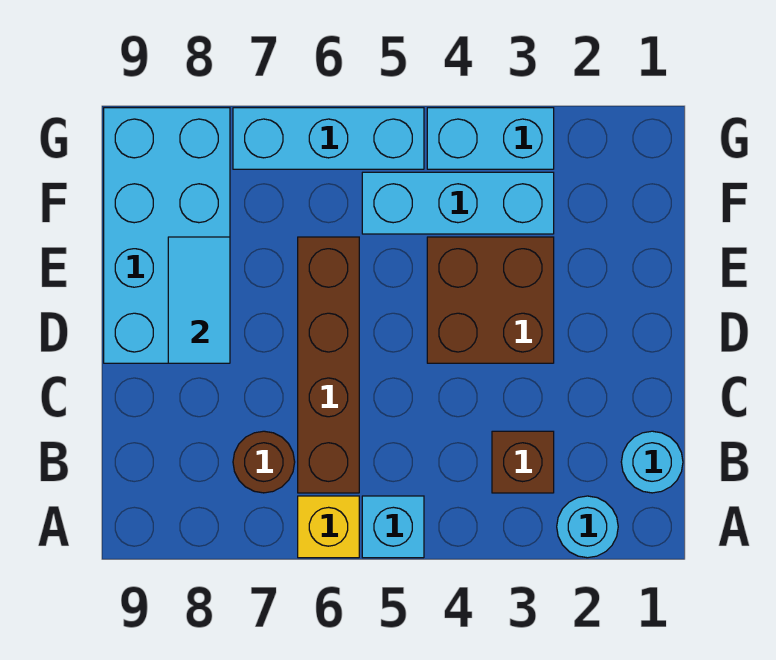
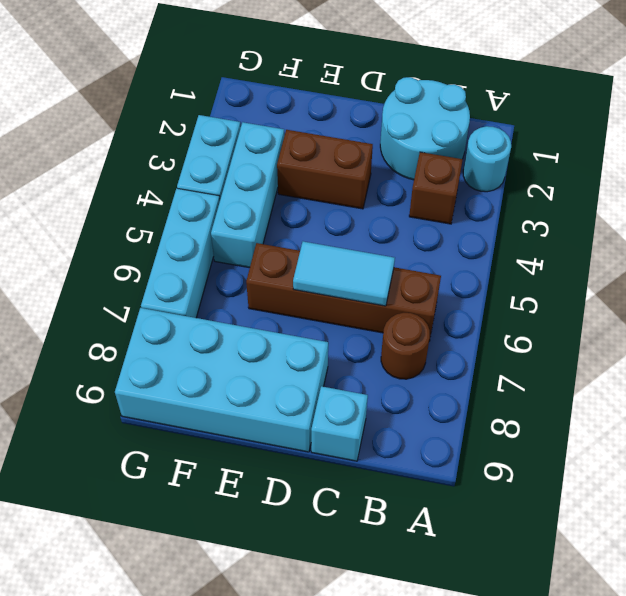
cyan 1x1 brick [362,496,424,558] -> cyan 1x1 brick moved to [311,386,368,461]
yellow 1x1 brick [298,496,359,558] -> none
cyan 1x1 round brick [621,431,683,493] -> cyan 2x2 round brick [380,77,470,180]
brown 2x2 brick [427,237,554,363] -> brown 1x2 brick [277,130,373,209]
cyan 1x2 tile [168,237,230,363] -> cyan 1x2 tile moved to [293,241,395,306]

